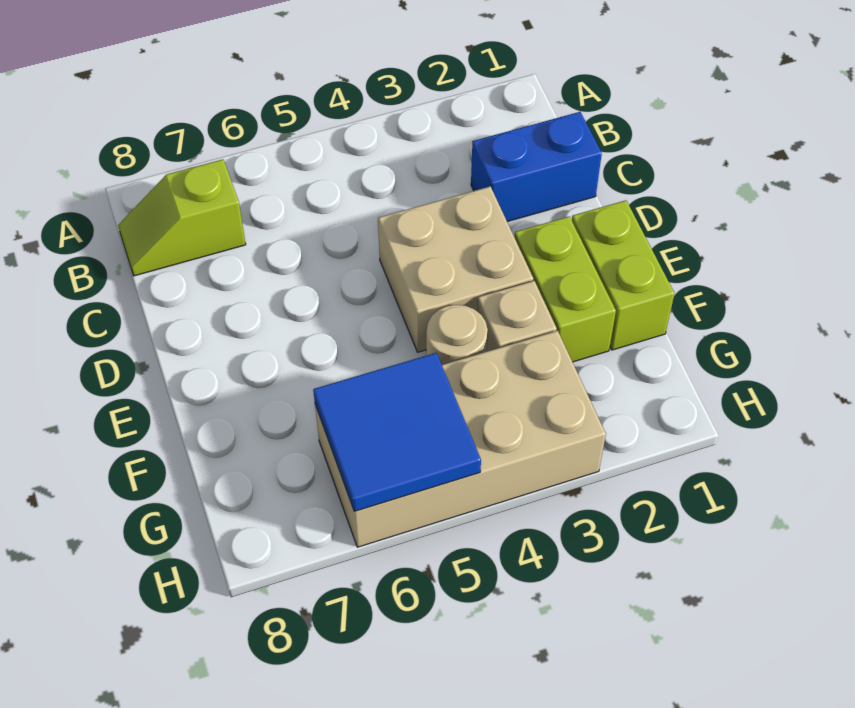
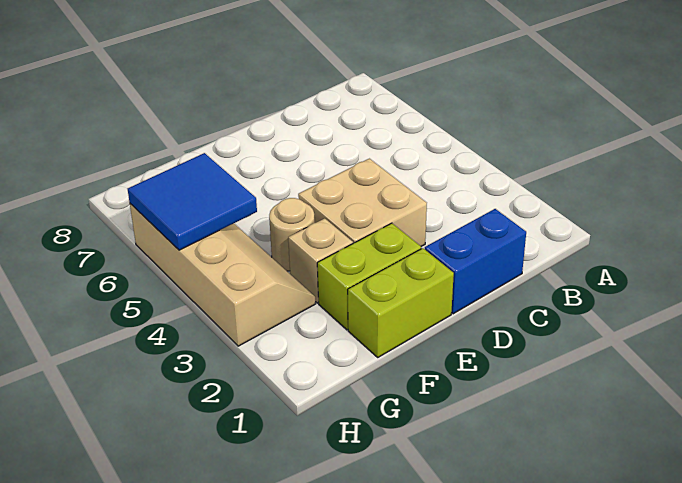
lime 1x2 slope [118,159,246,276] -> none
blue 1x2 brick [471,112,602,222] -> blue 1x2 brick turned to [425,209,526,314]
tan 2x4 brick [315,331,606,547] -> tan 2x4 slope [130,204,315,346]

